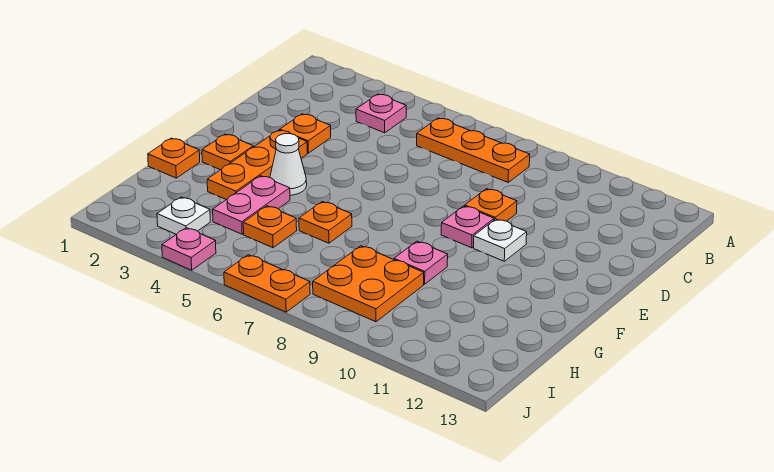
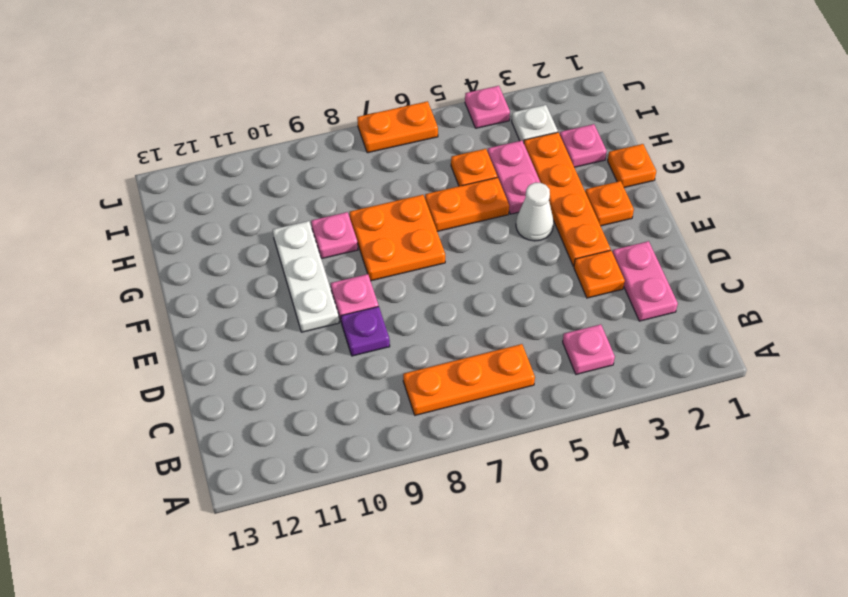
none -> pink 1x2 plate [613,241,678,321]
orange 1x1 plate [465,189,517,221] -> purple 1x1 plate [341,306,390,356]
orange 1x3 plate [207,130,307,200] -> orange 1x4 plate [524,132,610,266]
white 1x1 plate [474,219,527,261] -> white 1x3 plate [273,221,339,332]
orange 1x1 plate [299,202,352,243] -> orange 1x2 plate [425,177,509,231]
none -> pink 1x1 plate [560,124,607,167]
orange 2x2 plate [313,246,424,322] -> orange 2x2 plate moved to [350,195,445,281]

